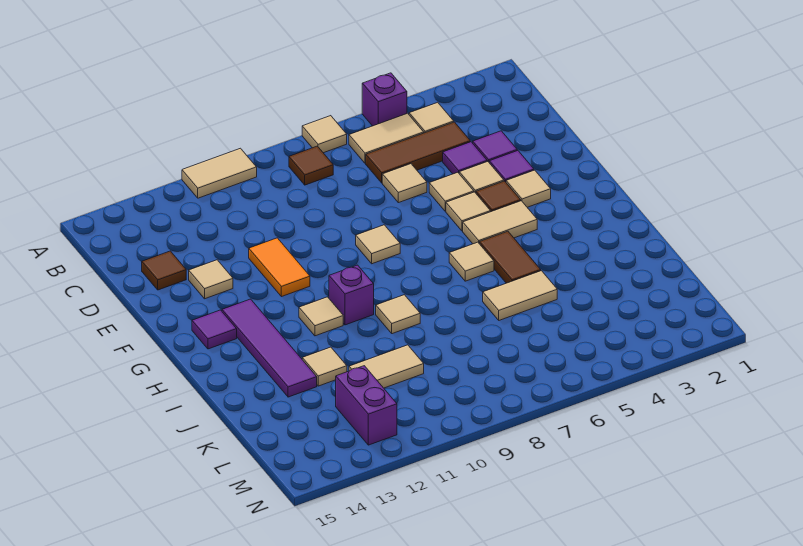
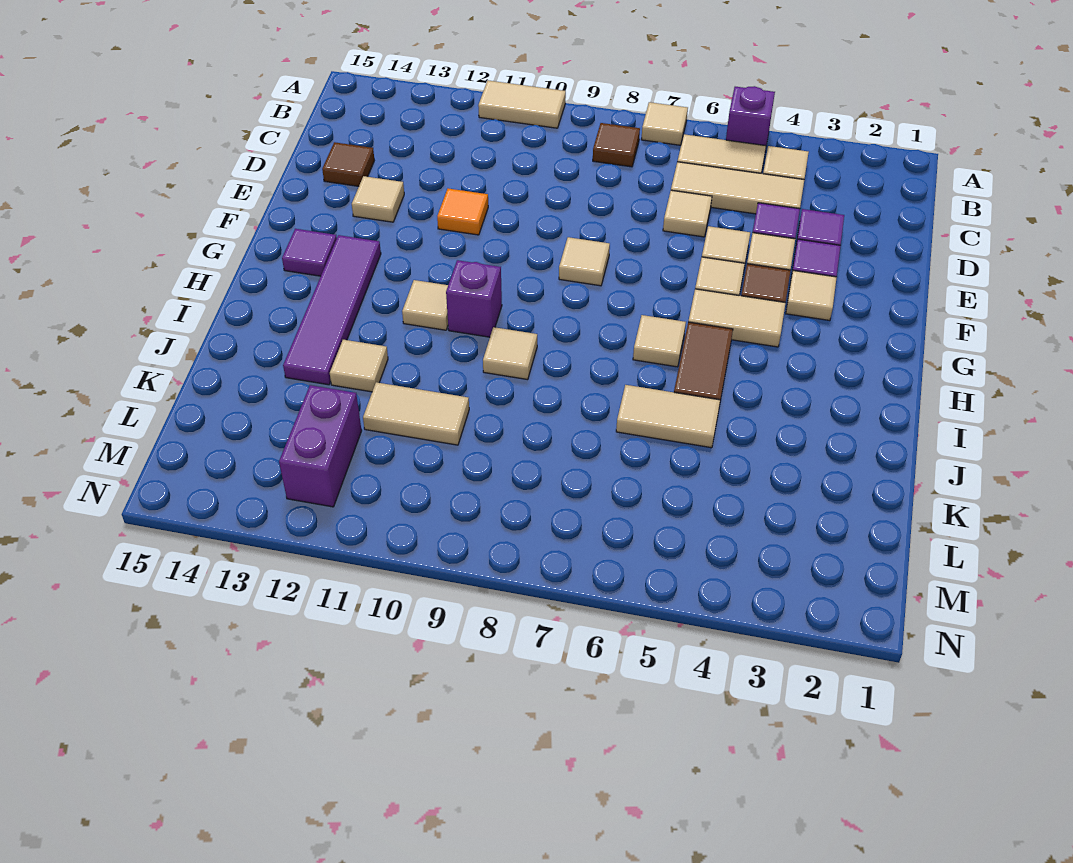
brown 1x3 tile [366,122,470,183] -> tan 1x3 tile [671,162,804,214]
orange 1x2 tile [249,238,310,297] -> orange 1x1 tile [437,188,488,235]

